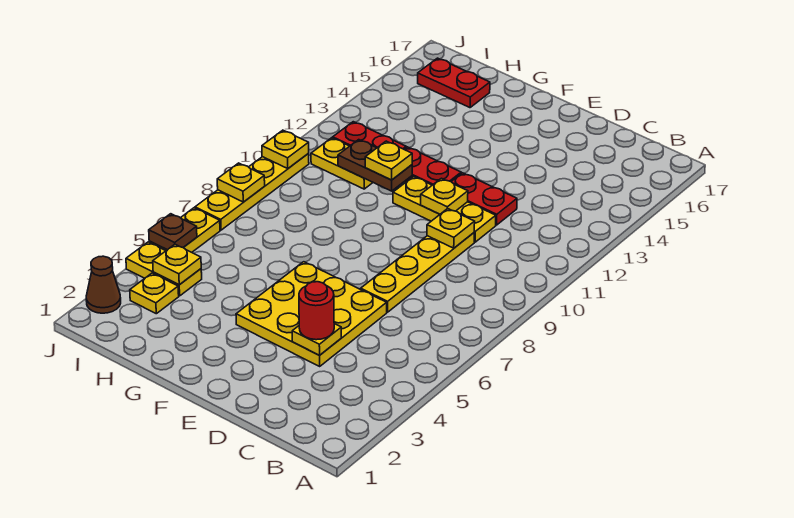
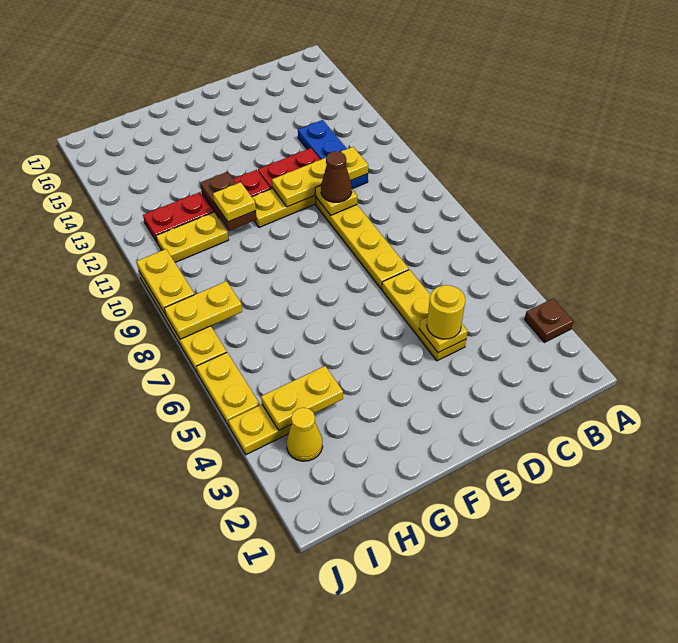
none -> blue 1x3 plate [298,120,368,189]
yellow 3x3 plate [236,262,387,366] -> yellow 1x3 plate [382,270,466,361]
red 1x1 round brick [299,282,334,340] -> yellow 1x1 round brick [427,285,465,339]
yellow 1x1 plate [421,178,468,214] -> yellow 1x3 plate [272,147,368,207]
brown 1x2 plate [338,140,412,191] -> brown 1x2 plate turned to [200,172,257,231]
red 1x2 plate [418,58,490,108] -> none
yellow 1x1 plate [130,273,179,314] -> yellow 1x1 cone [286,408,323,461]
yellow 1x1 plate [153,244,201,285] -> yellow 1x2 plate [261,366,343,430]
brown 1x1 cone [86,256,121,313] -> brown 1x1 cone moved to [321,151,352,202]
brown 1x1 plate [149,214,197,250] -> brown 1x1 plate moved to [525,299,573,342]
yellow 1x1 plate [217,163,265,202] -> yellow 1x2 plate [165,281,242,339]
yellow 1x1 plate [262,130,309,168] -> yellow 1x2 plate [136,249,194,315]

